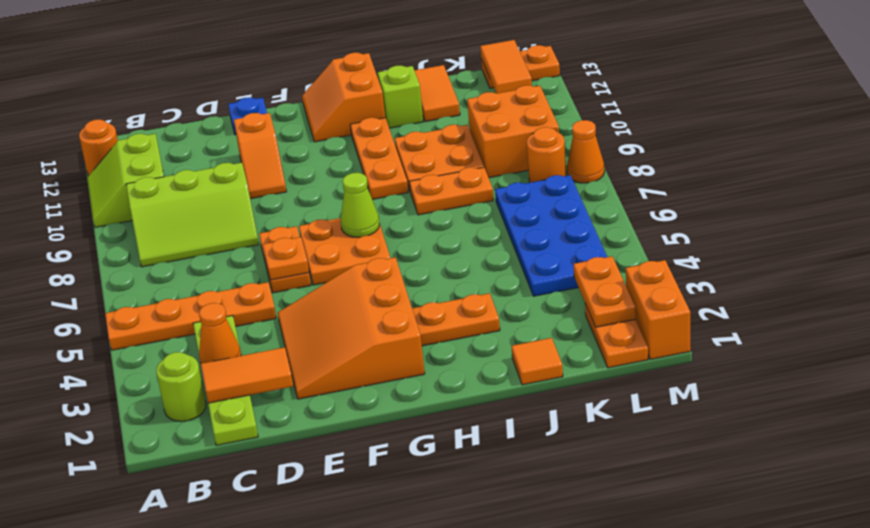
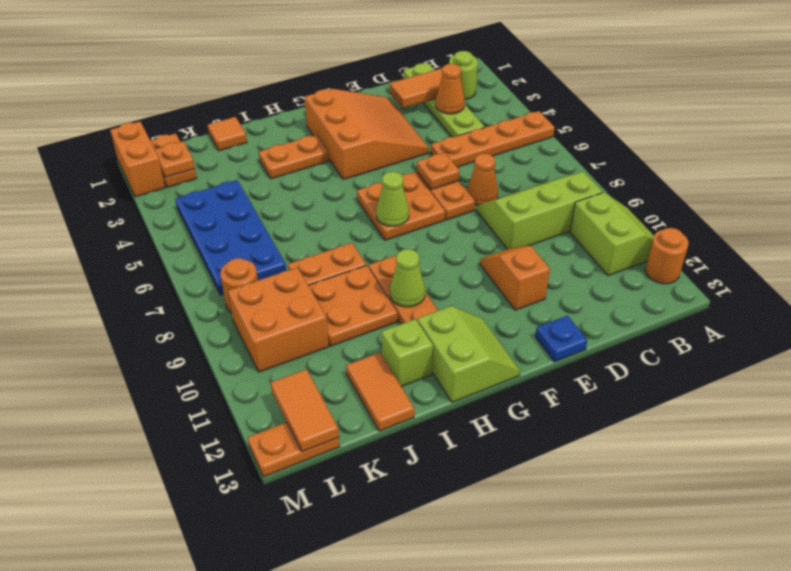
orange 2x2 slope [302,53,385,142] -> lime 2x2 slope [417,306,520,402]
none -> lime 1x1 cone [390,249,425,307]
orange 1x2 plate [574,256,636,327] -> orange 1x1 plate [155,141,195,177]
orange 1x1 cone [567,120,605,183] -> orange 1x1 cone moved to [467,154,498,206]

